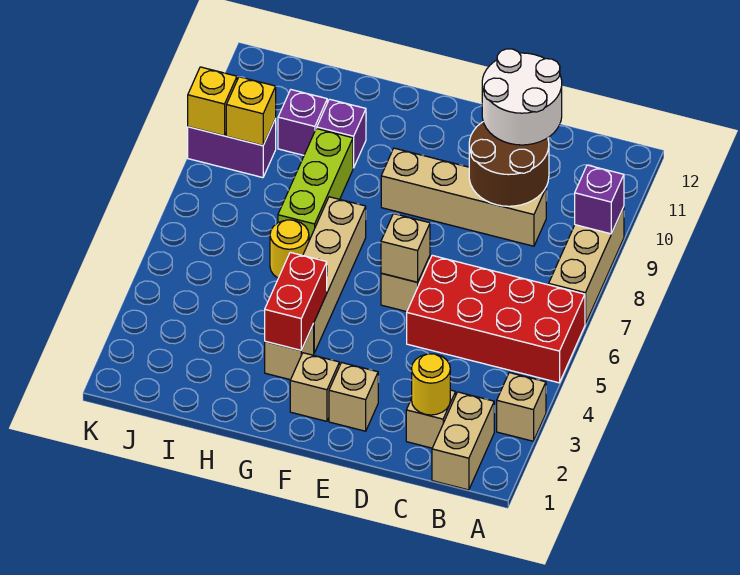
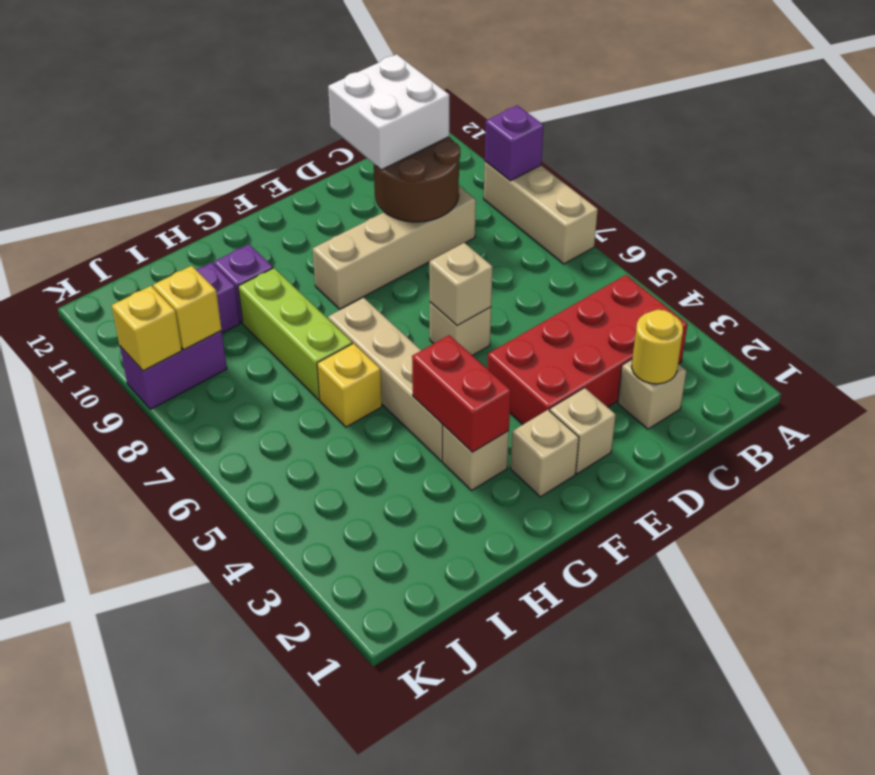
tan 1x1 brick [497,373,546,441] -> none
red 2x4 brick [407,255,585,383] -> red 2x4 brick moved to [487,275,688,425]
tan 1x2 brick [432,392,494,490] -> none
white 2x2 round brick [482,49,562,145] -> white 2x2 brick [328,54,449,170]
yellow 1x1 round brick [270,220,309,278] -> yellow 1x1 brick [317,343,382,427]

